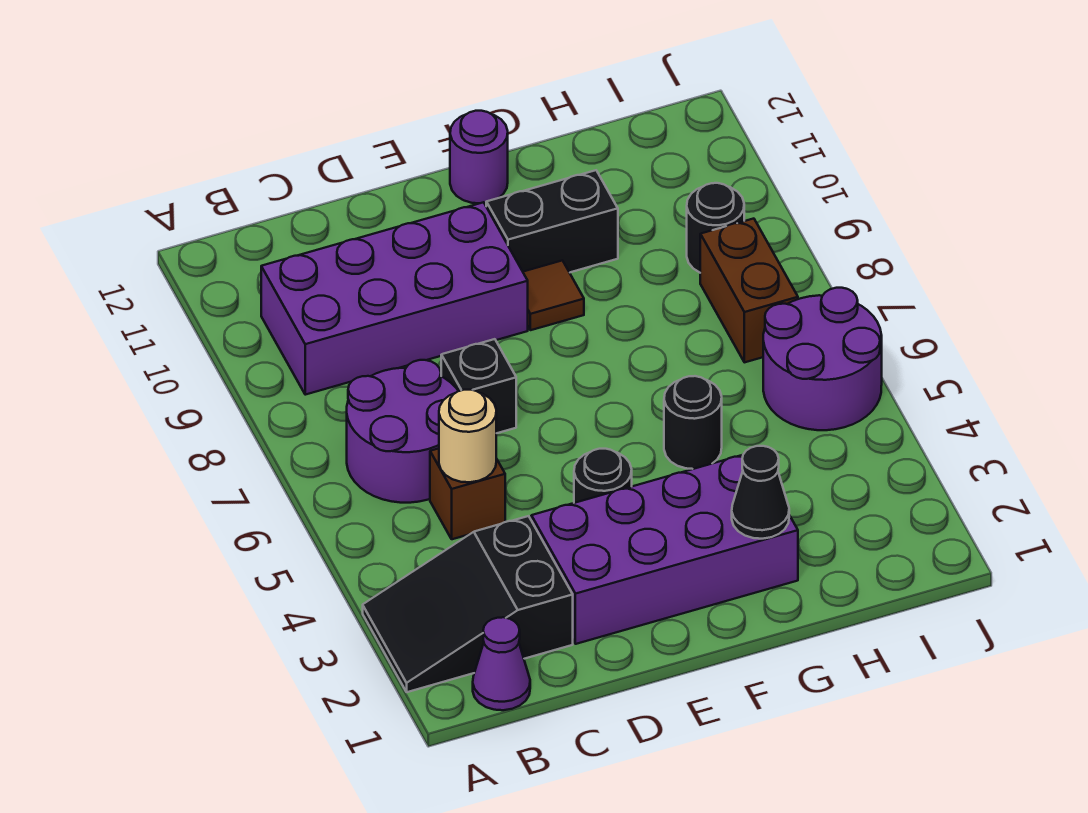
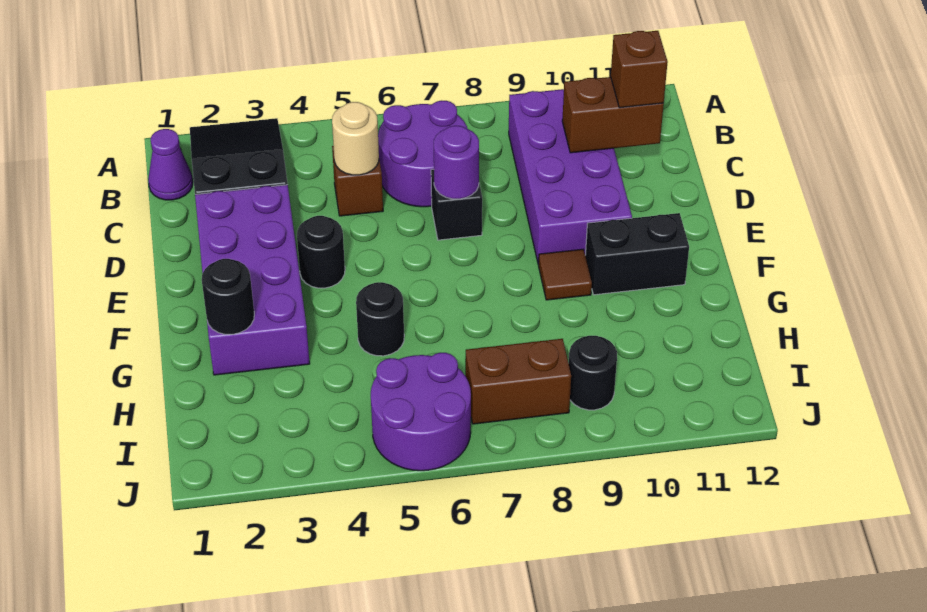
none -> brown 1x2 brick [562,77,664,153]
none -> brown 1x1 brick [611,31,668,108]
black 1x2 brick [486,170,618,273] -> black 1x2 brick turned to [585,213,689,295]
purple 1x1 round brick [450,111,508,203] -> purple 1x1 round brick moved to [434,126,479,199]
black 1x1 cone [732,446,789,539] -> black 1x1 round brick [202,259,254,334]

